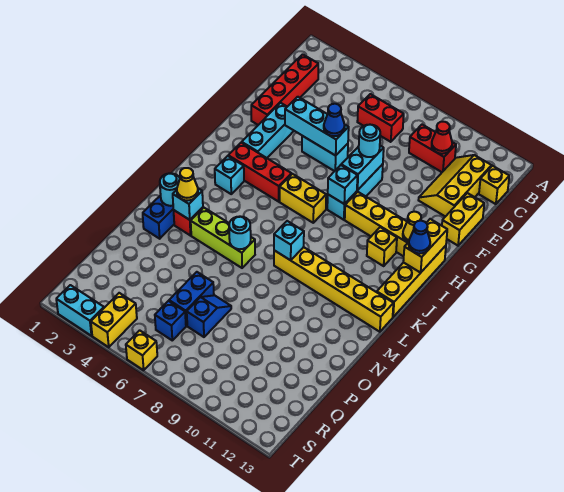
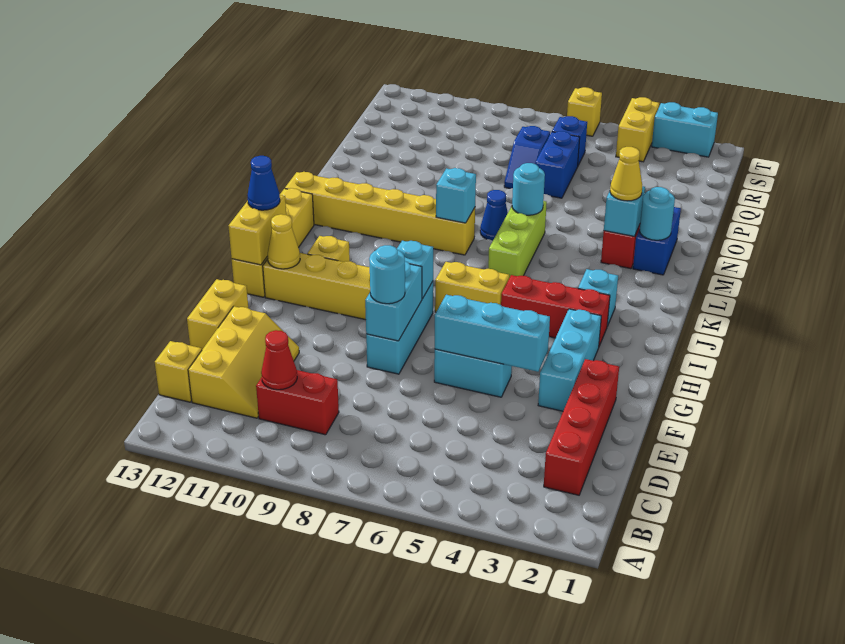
red 1x2 brick [357,94,404,142] -> none
blue 1x1 cone [324,104,345,136] -> blue 1x1 cone moved to [480,190,508,241]
lime 1x3 brick [191,208,255,268] -> lime 1x3 brick turned to [488,201,547,278]

